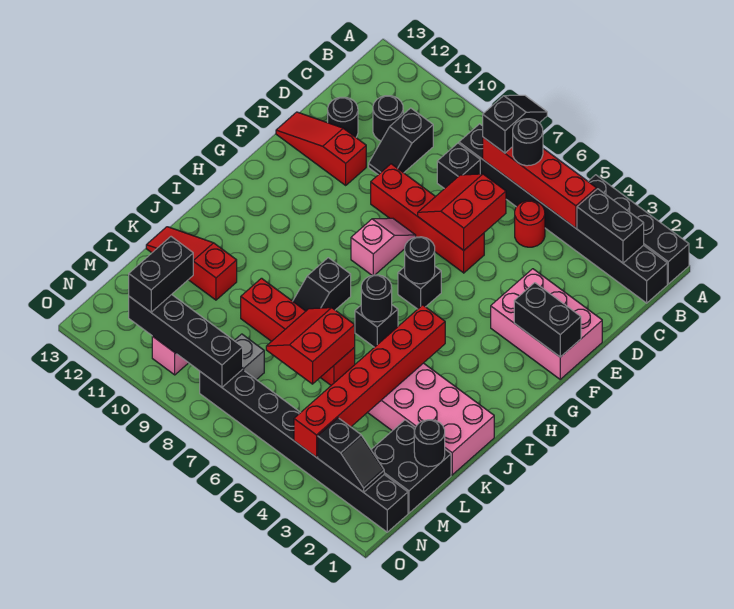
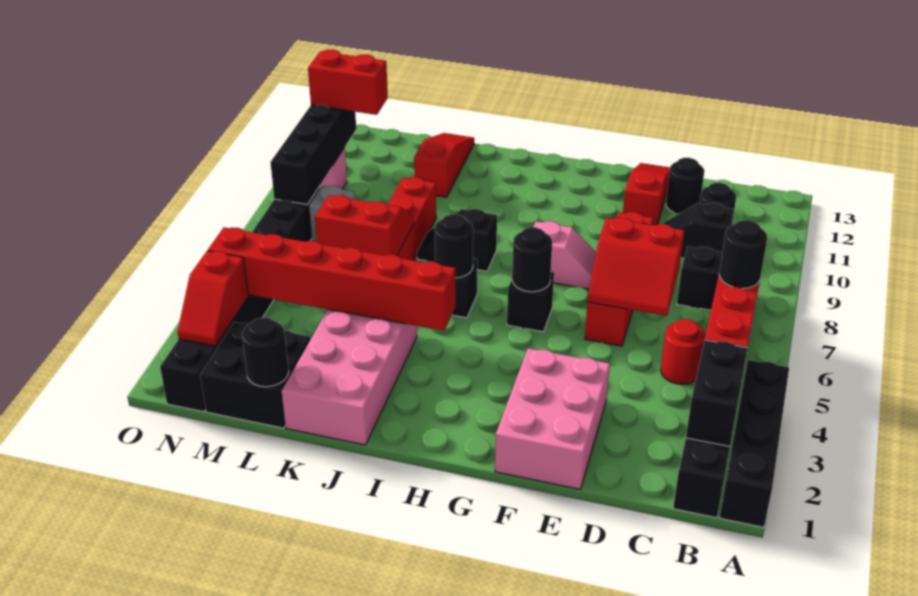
black 1x2 slope [483,95,547,153] -> none
red 2x2 slope [418,174,506,250] -> red 2x2 slope turned to [588,217,684,316]
black 1x2 brick [514,283,581,357] -> none
black 1x2 brick [129,237,193,312] -> red 1x2 brick [308,50,388,115]
black 1x2 slope [318,418,384,492] -> red 1x2 slope [177,251,248,346]

